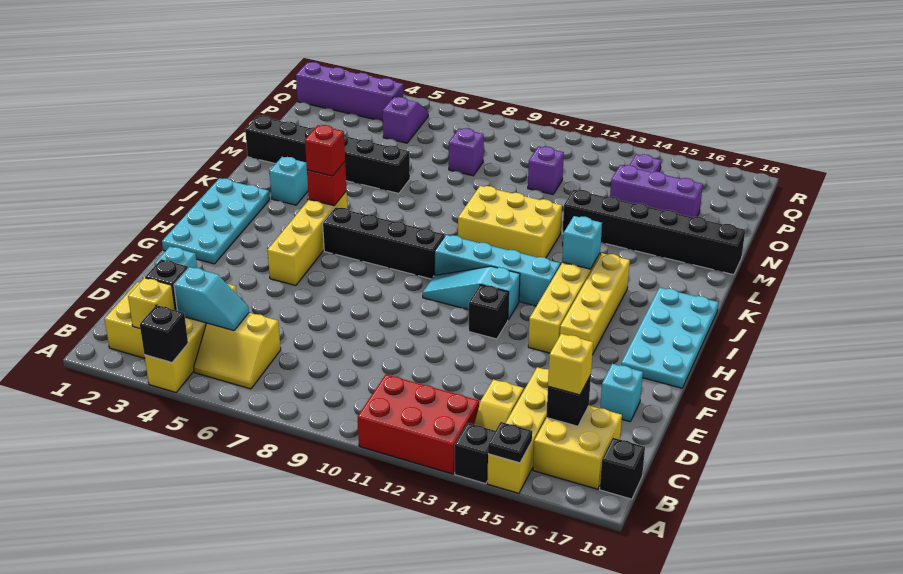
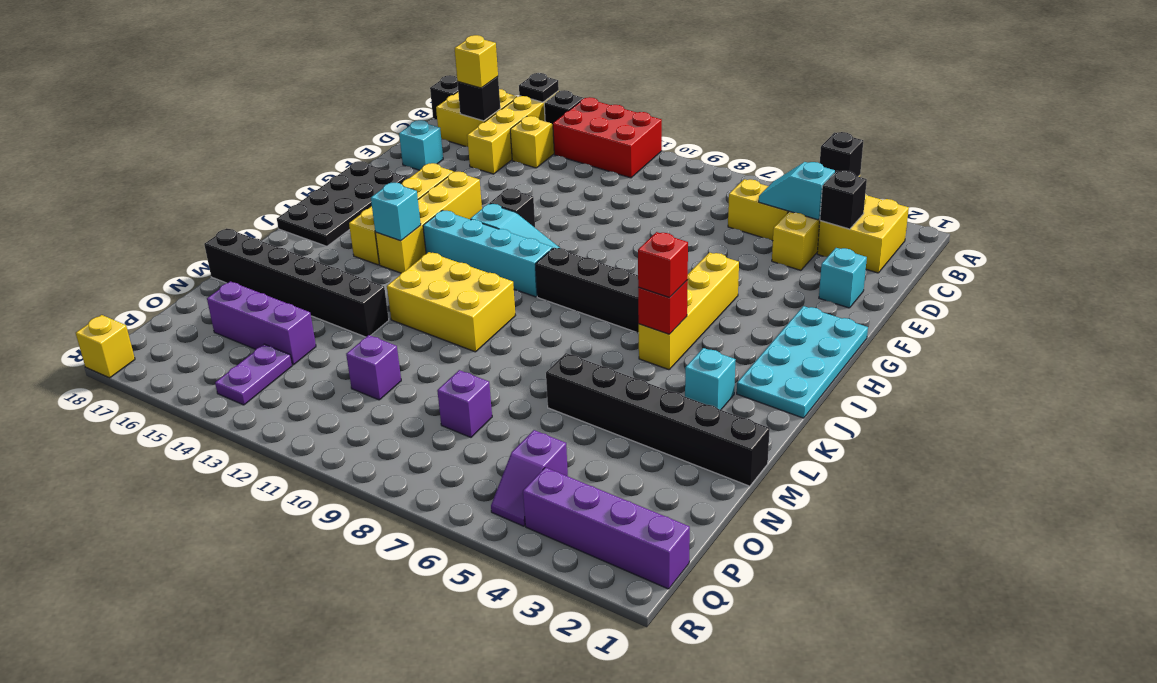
yellow 1x1 brick [128,278,175,328] -> yellow 1x1 brick moved to [76,315,135,378]
cyan 2x4 plate [621,288,718,388] -> black 2x4 plate [277,161,405,246]

